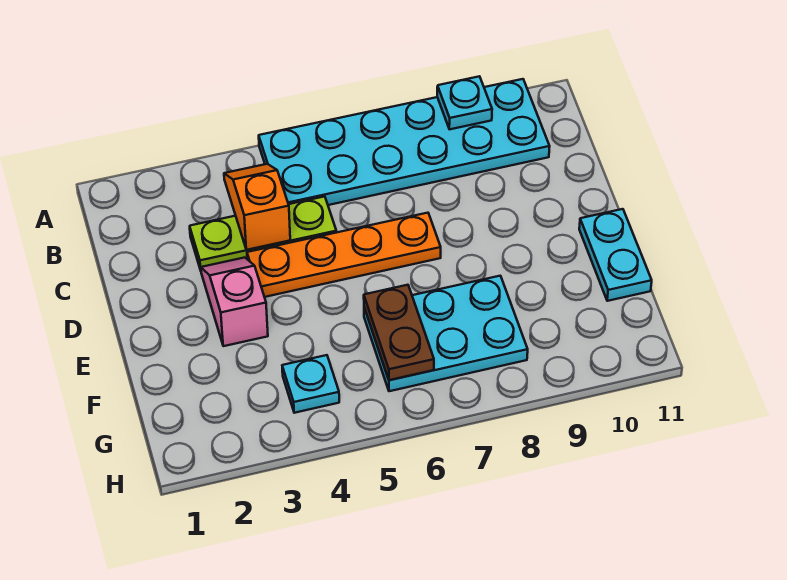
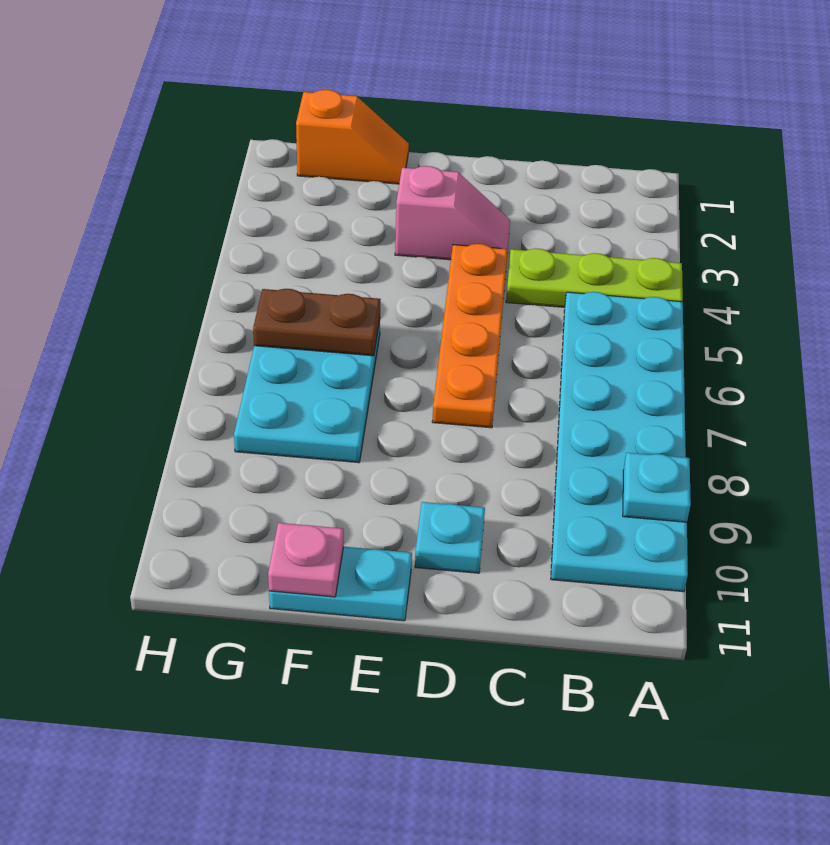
orange 1x2 slope [224,164,290,250] -> orange 1x2 slope moved to [296,90,409,184]
lime 1x3 plate [190,196,336,270] -> lime 1x3 plate turned to [506,248,683,307]
none -> pink 1x1 plate [268,523,344,597]
cyan 1x1 plate [282,355,339,413] -> cyan 1x1 plate moved to [415,502,485,573]

